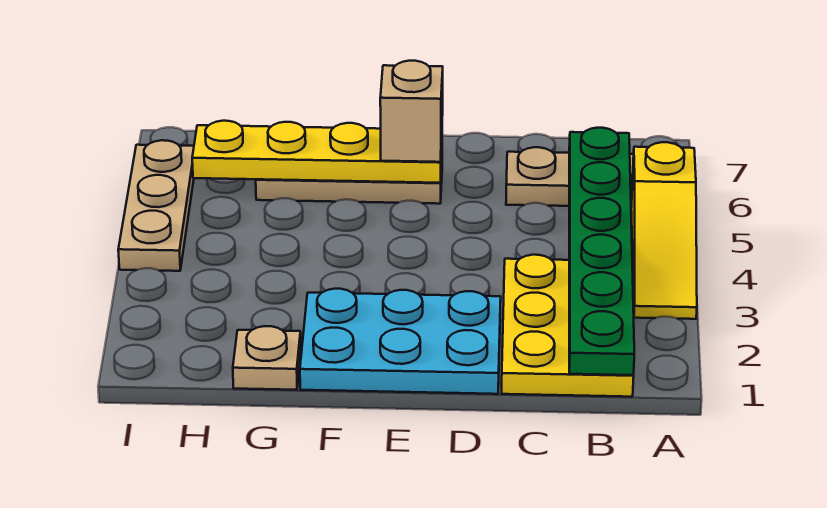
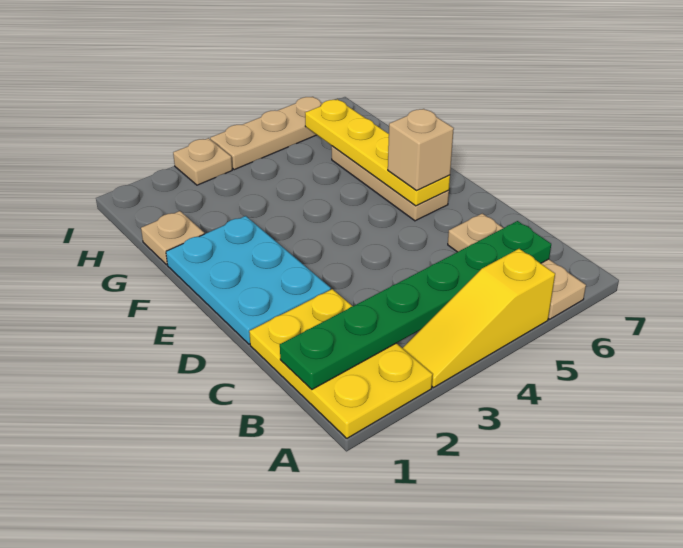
yellow 2x3 plate [502,255,634,397] -> yellow 2x3 plate turned to [249,289,433,438]
none -> tan 1x1 plate [173,138,232,185]

